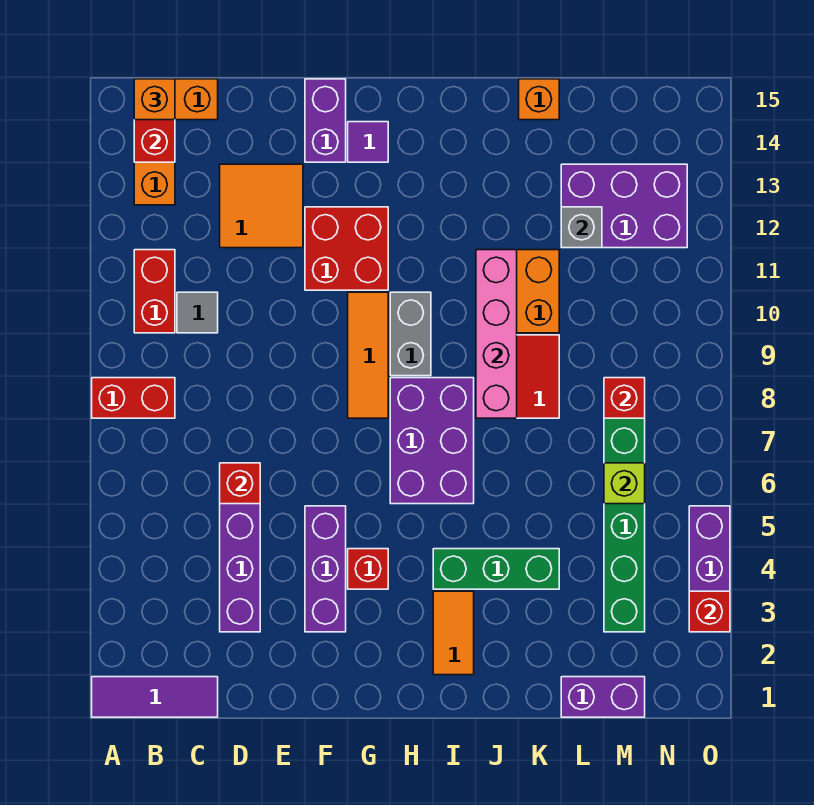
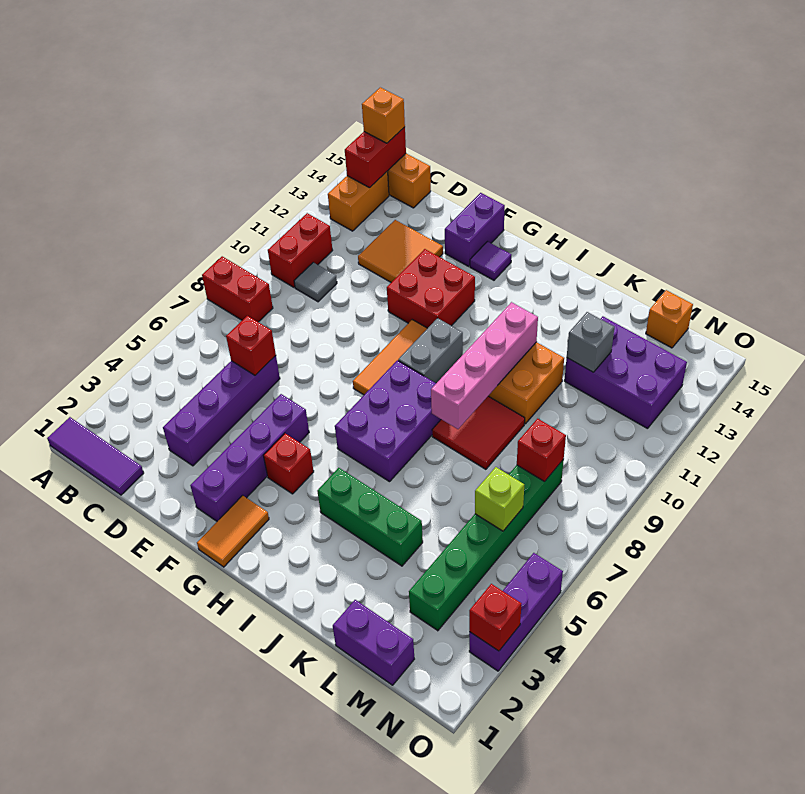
purple 1x3 brick [305,506,346,632] -> purple 1x4 brick [190,394,309,521]
orange 1x2 tile [433,591,474,675] -> orange 1x2 tile moved to [197,495,269,567]
orange 1x1 brick [519,79,559,120] -> orange 1x1 brick moved to [646,290,693,348]

